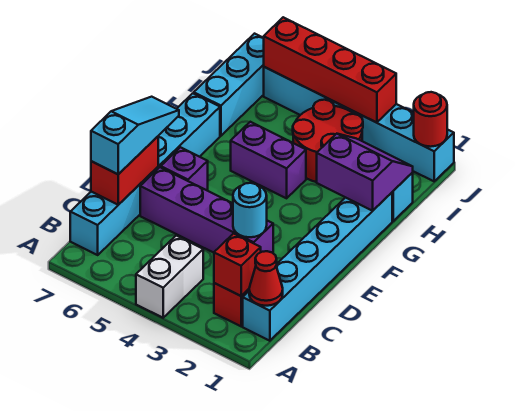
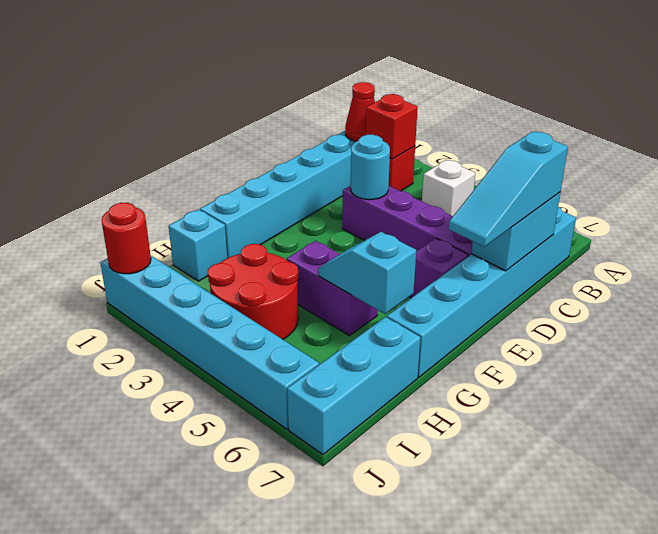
white 1x2 brick [136,236,203,318] -> white 1x1 brick [422,160,475,216]
red 1x2 brick [91,137,158,205] -> cyan 1x2 brick [471,192,560,271]
purple 2x2 slope [317,134,413,211] -> none
none -> cyan 1x2 slope [318,232,416,314]
red 1x4 brick [264,17,396,123] -> none

